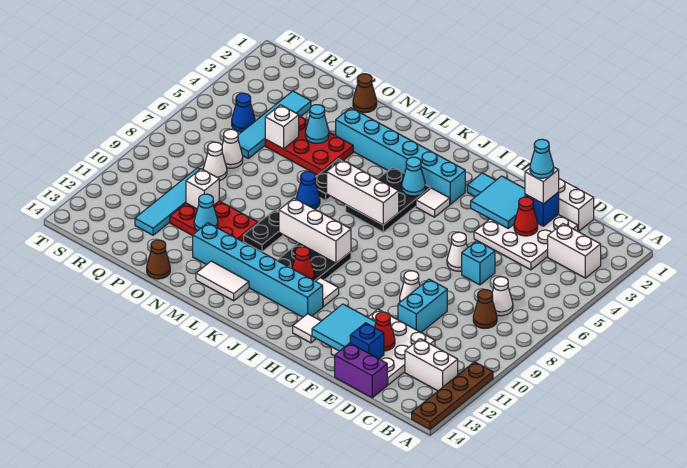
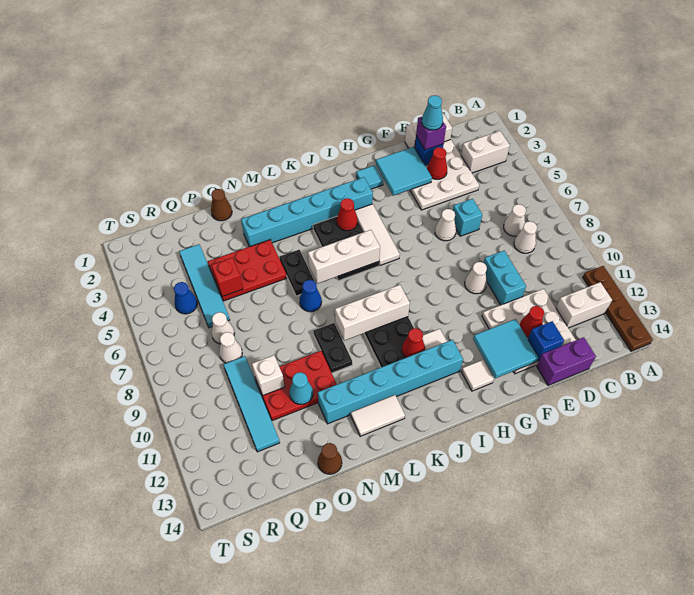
brown 1x1 cone [473,290,497,328] -> white 1x1 cone [514,221,537,253]
white 1x1 brick [525,167,559,204] -> purple 1x1 brick [416,117,446,150]
white 1x1 tile [416,188,450,217] -> white 1x3 tile [355,204,400,265]
cyan 1x1 cone [402,157,425,196] -> red 1x1 cone [337,198,358,231]
cyan 1x1 cone [305,105,329,144] -> none
white 1x1 brick [265,105,299,149] -> red 1x1 brick [212,257,243,297]

